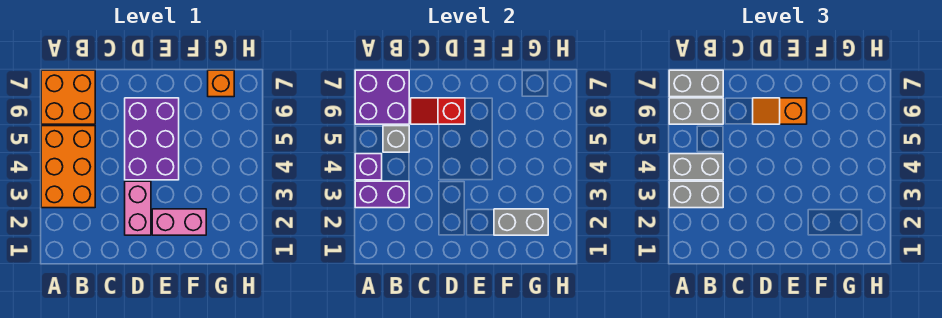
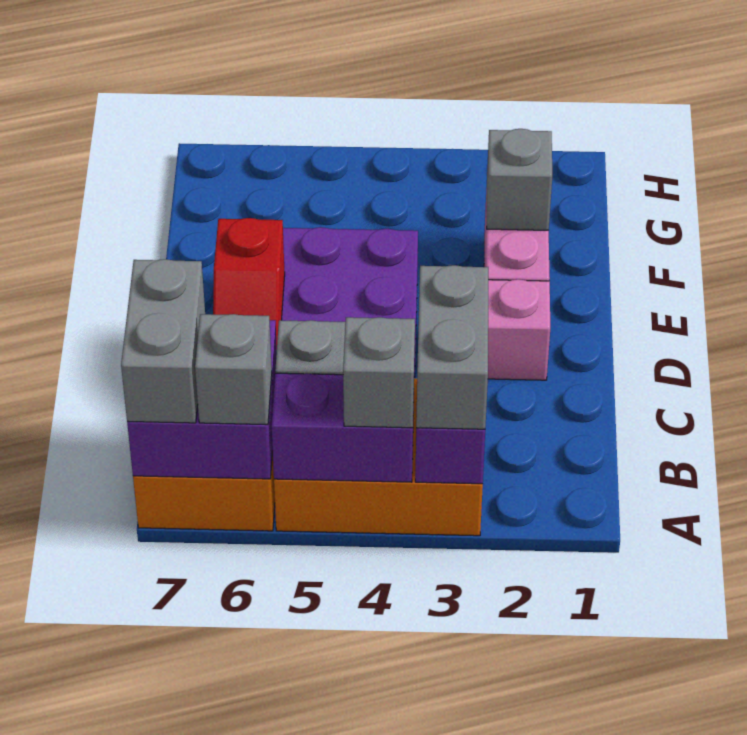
purple 1x1 brick [355,154,382,180] -> purple 1x2 brick [272,373,414,482]
grey 1x2 brick [669,154,723,180] -> grey 1x1 brick [343,317,415,428]
grey 1x2 brick [669,98,723,124] -> grey 1x1 brick [195,314,272,425]
orange 1x2 slope [753,98,807,124] -> none
grey 1x2 brick [494,209,548,235] -> grey 1x1 brick [487,129,552,230]
orange 1x1 brick [208,70,234,97] -> none

